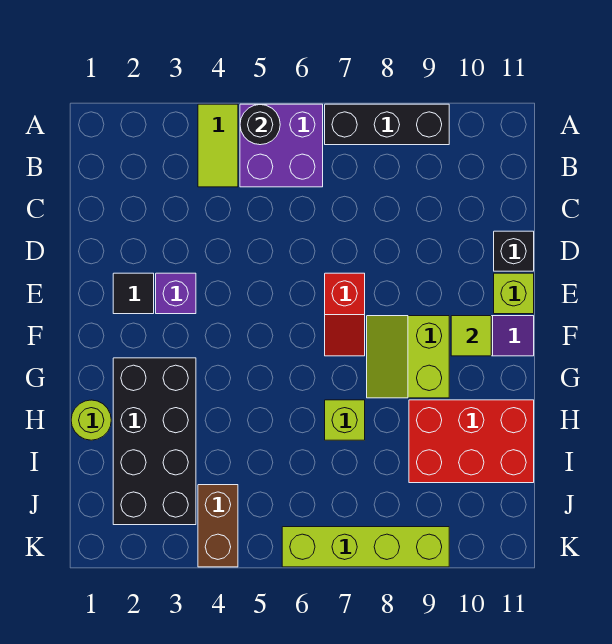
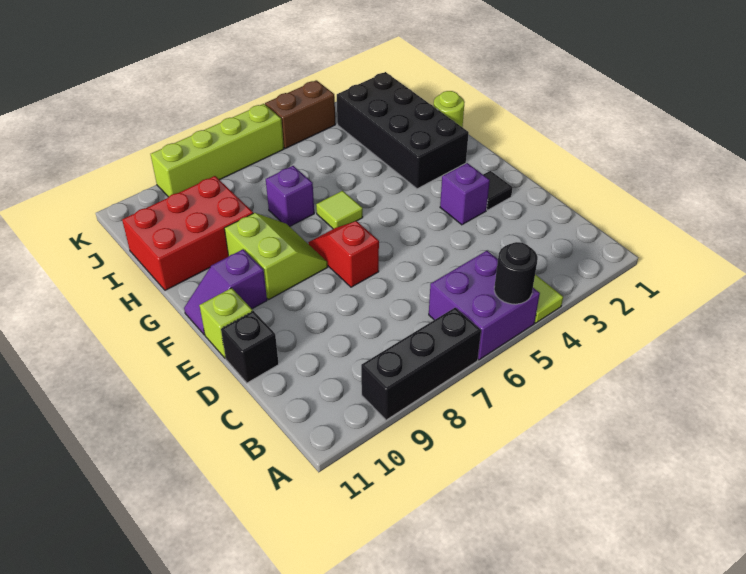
lime 1x1 tile [451,316,491,356] -> lime 1x1 tile moved to [316,191,363,229]
lime 1x1 brick [325,400,365,440] -> purple 1x1 brick [266,166,314,226]
brown 1x2 brick [198,485,238,567] -> brown 1x2 brick turned to [265,80,335,149]

